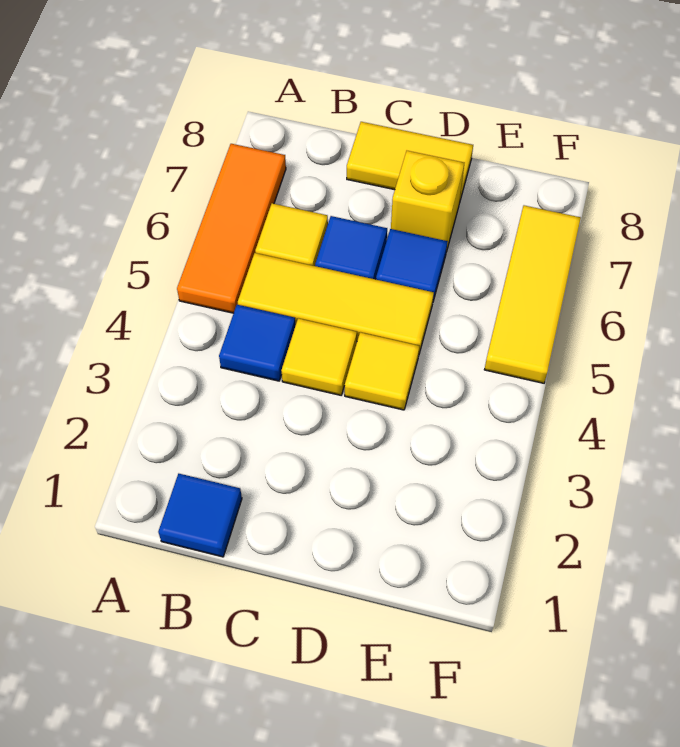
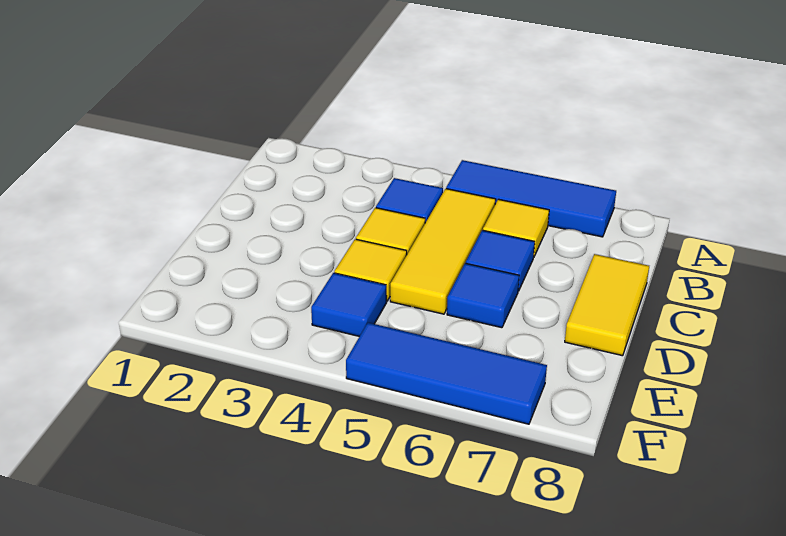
orange 1x3 tile [177,144,286,313] -> blue 1x3 tile [446,160,616,237]
blue 1x1 tile [158,474,242,557] -> blue 1x1 tile moved to [311,273,387,336]
yellow 1x1 brick [391,151,464,252] -> none
yellow 1x3 tile [484,205,581,383] -> blue 1x3 tile [346,323,547,424]

